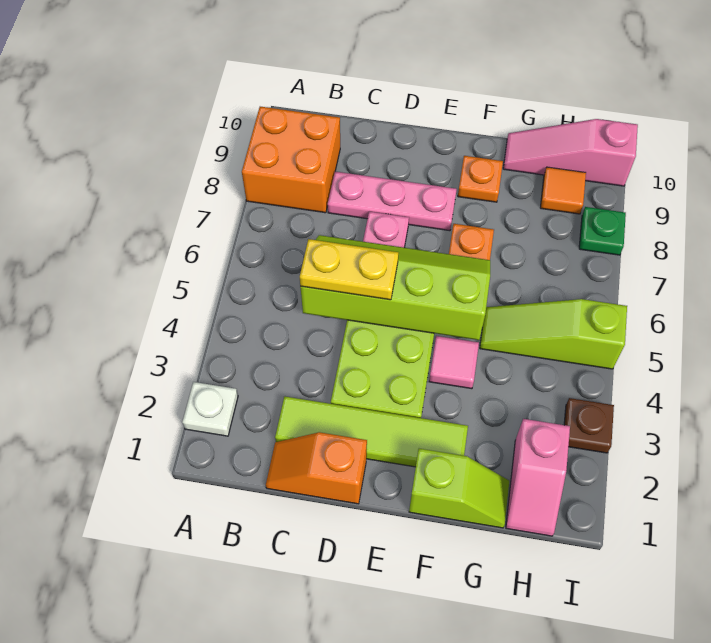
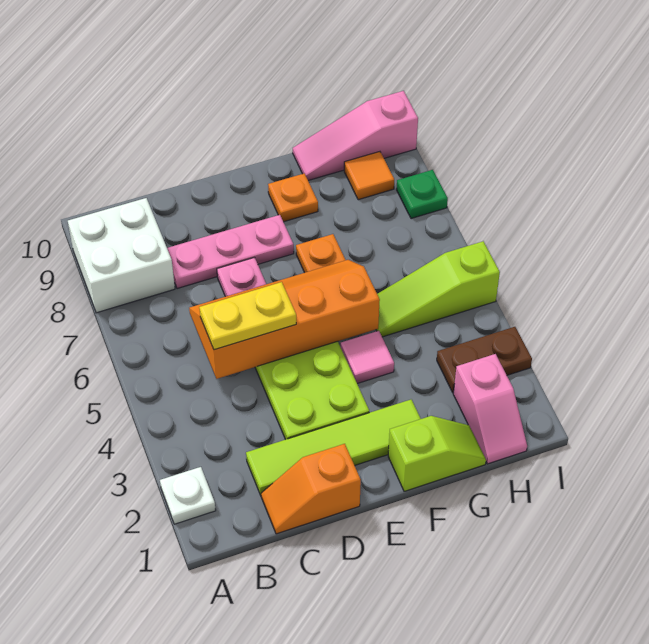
orange 2x2 brick [242,107,340,213] -> white 2x2 brick [68,198,175,313]
lime 2x4 slope [300,235,490,340] -> orange 2x4 slope [189,260,380,379]
brown 1x1 plate [564,398,614,453] -> brown 1x2 plate [437,327,532,393]

